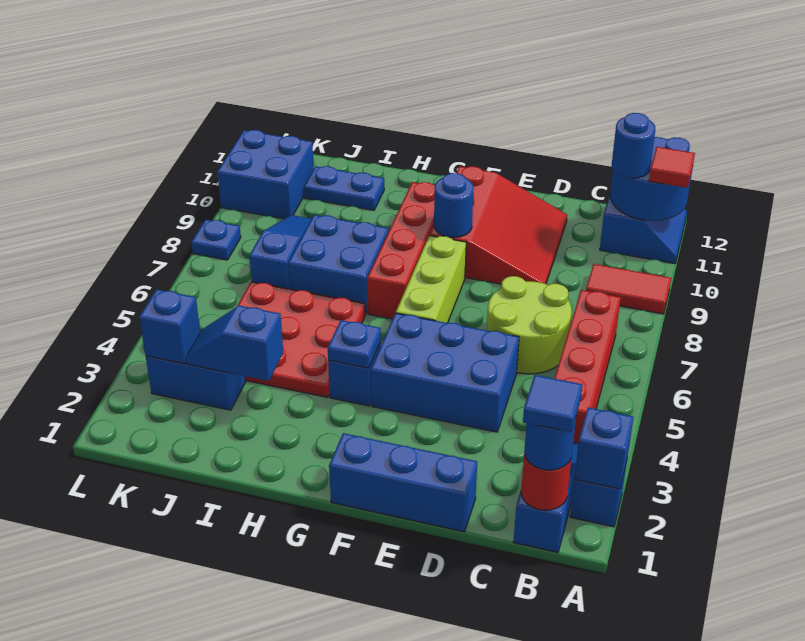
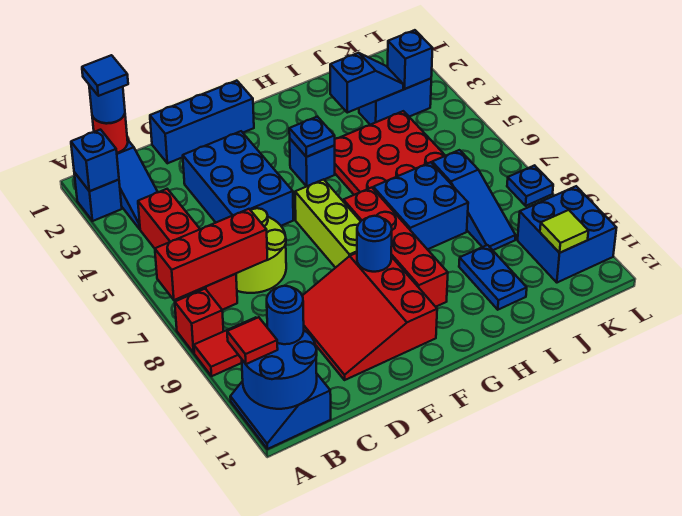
none -> red 1x3 brick [155,209,268,300]
none -> red 1x1 brick [175,289,223,353]
blue 2x3 brick [371,313,519,432] -> blue 2x3 brick turned to [183,131,293,226]
blue 1x2 plate [304,166,384,210] -> blue 1x2 plate turned to [459,245,527,310]
none -> lime 1x1 tile [540,210,588,253]

